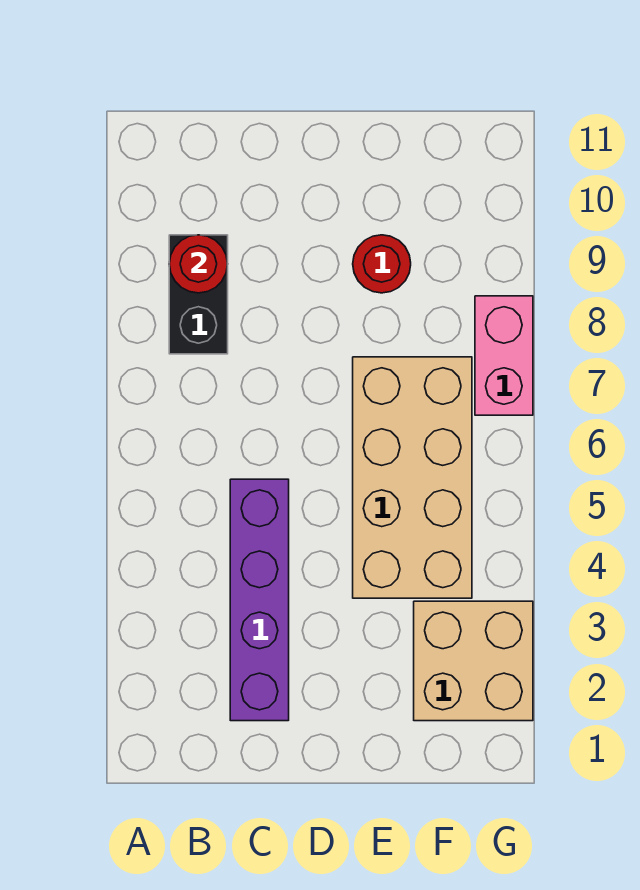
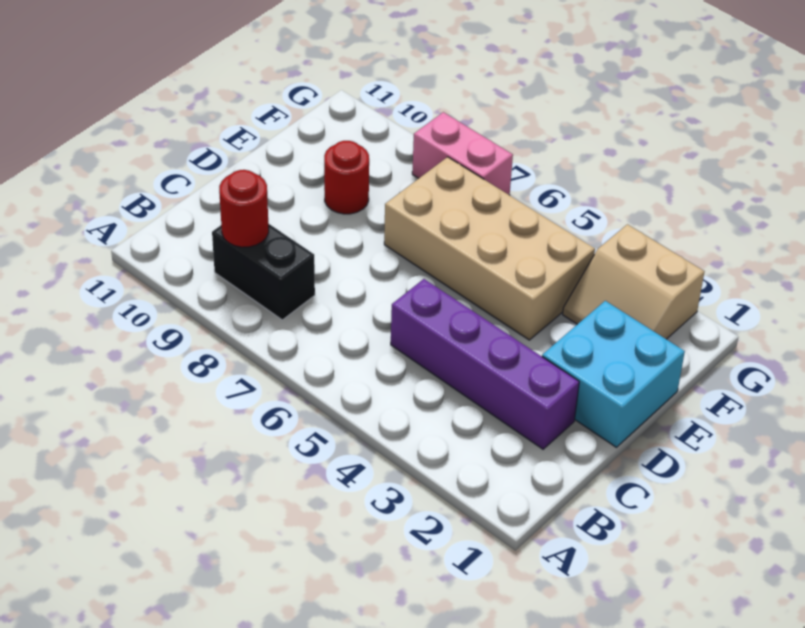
none -> cyan 2x2 brick [542,301,685,447]
tan 2x2 brick [414,601,533,721] -> tan 2x2 slope [563,224,705,339]

